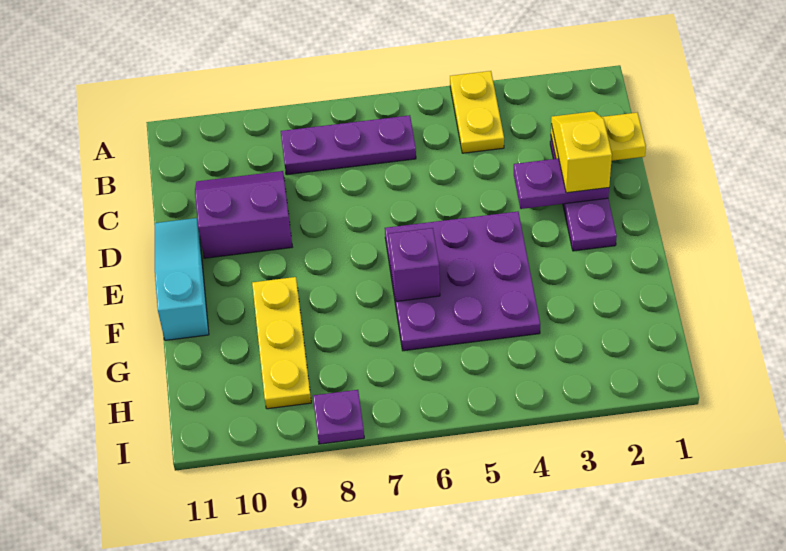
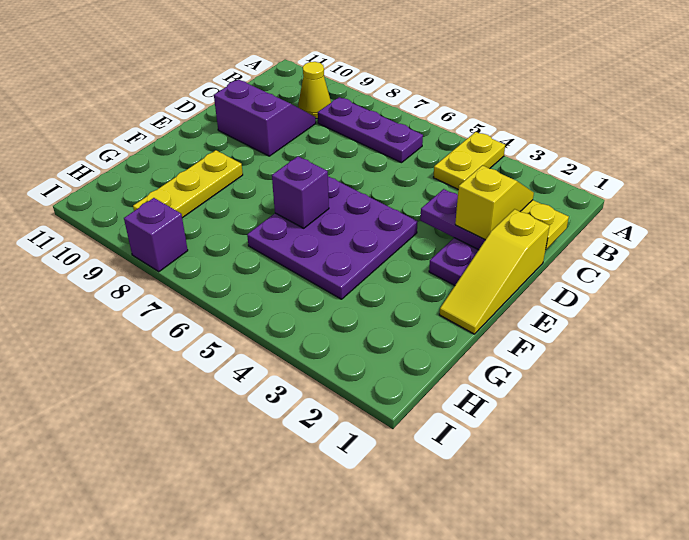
none -> yellow 1x1 cone [298,62,331,119]
none -> yellow 1x3 slope [439,209,550,334]
cyan 1x3 slope [155,218,209,340] -> none
purple 1x1 plate [313,390,364,444] -> purple 1x1 brick [124,198,188,272]

